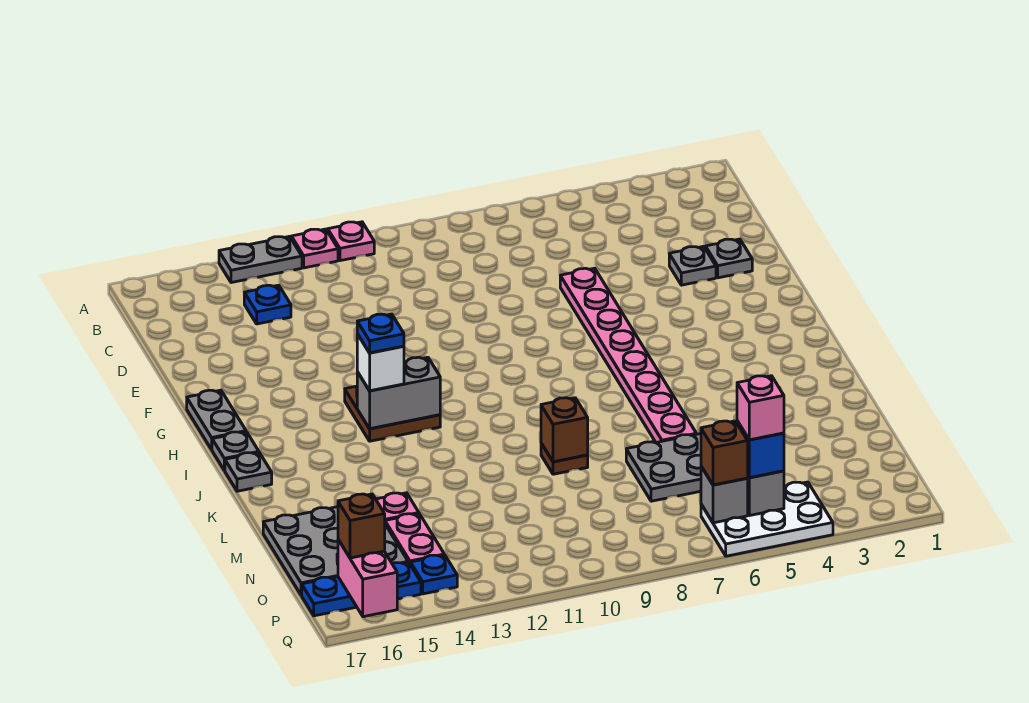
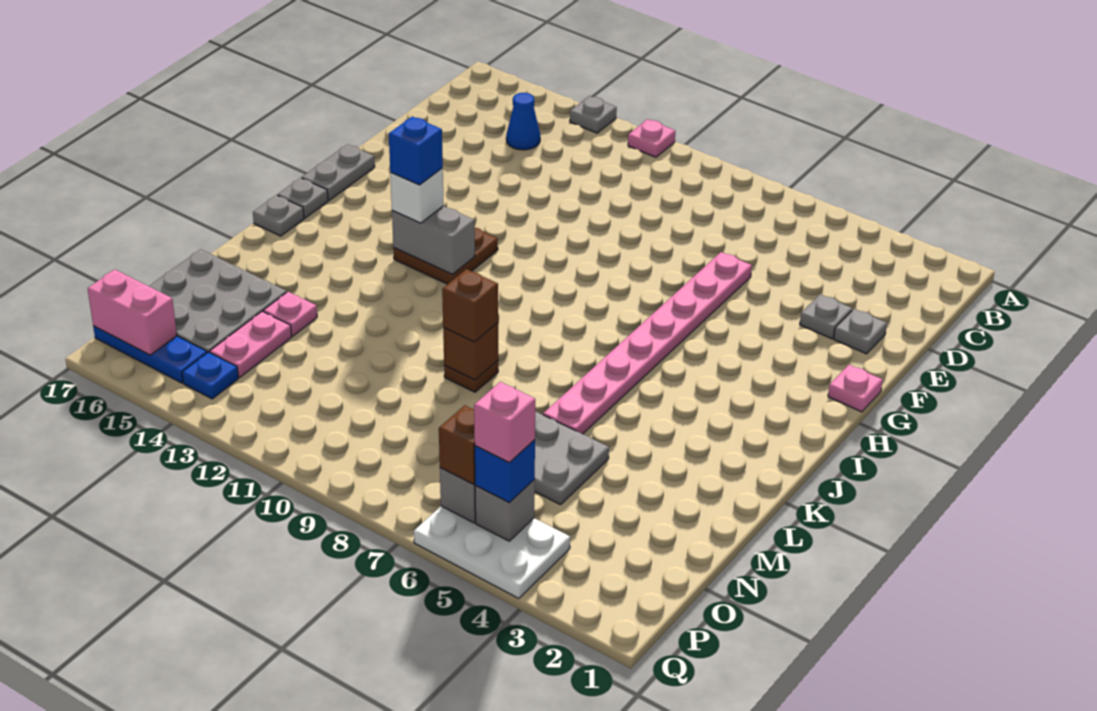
pink 1x1 plate [291,229,338,268] -> pink 1x1 plate moved to [828,365,883,412]
grey 1x2 plate [219,236,302,283] -> grey 1x1 plate [570,96,617,133]
blue 1x1 plate [244,285,291,324] -> blue 1x1 cone [506,93,540,150]
blue 1x1 plate [357,314,404,353] -> blue 1x1 brick [389,117,443,185]
pink 1x2 brick [338,540,397,617] -> pink 1x2 brick turned to [88,269,177,355]
brown 1x1 brick [338,494,385,558] -> brown 1x1 brick moved to [442,269,498,342]

